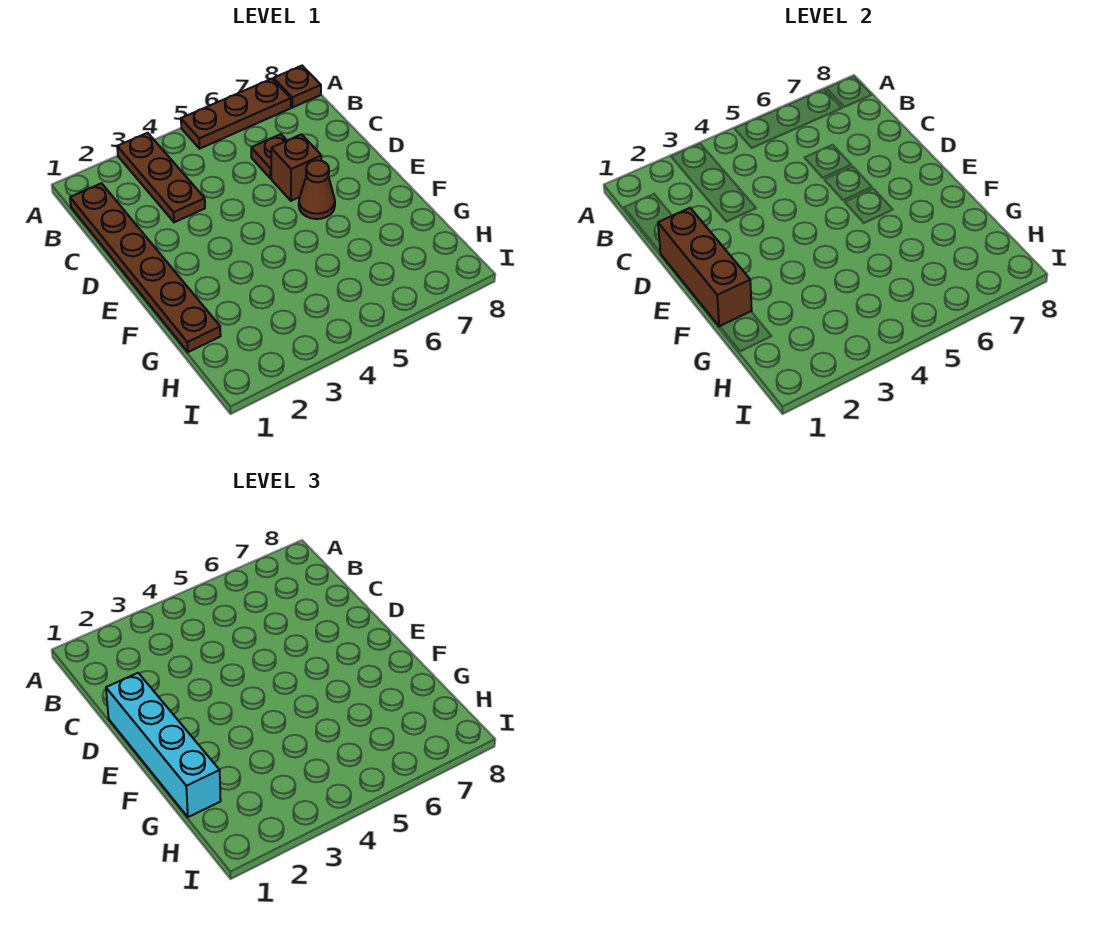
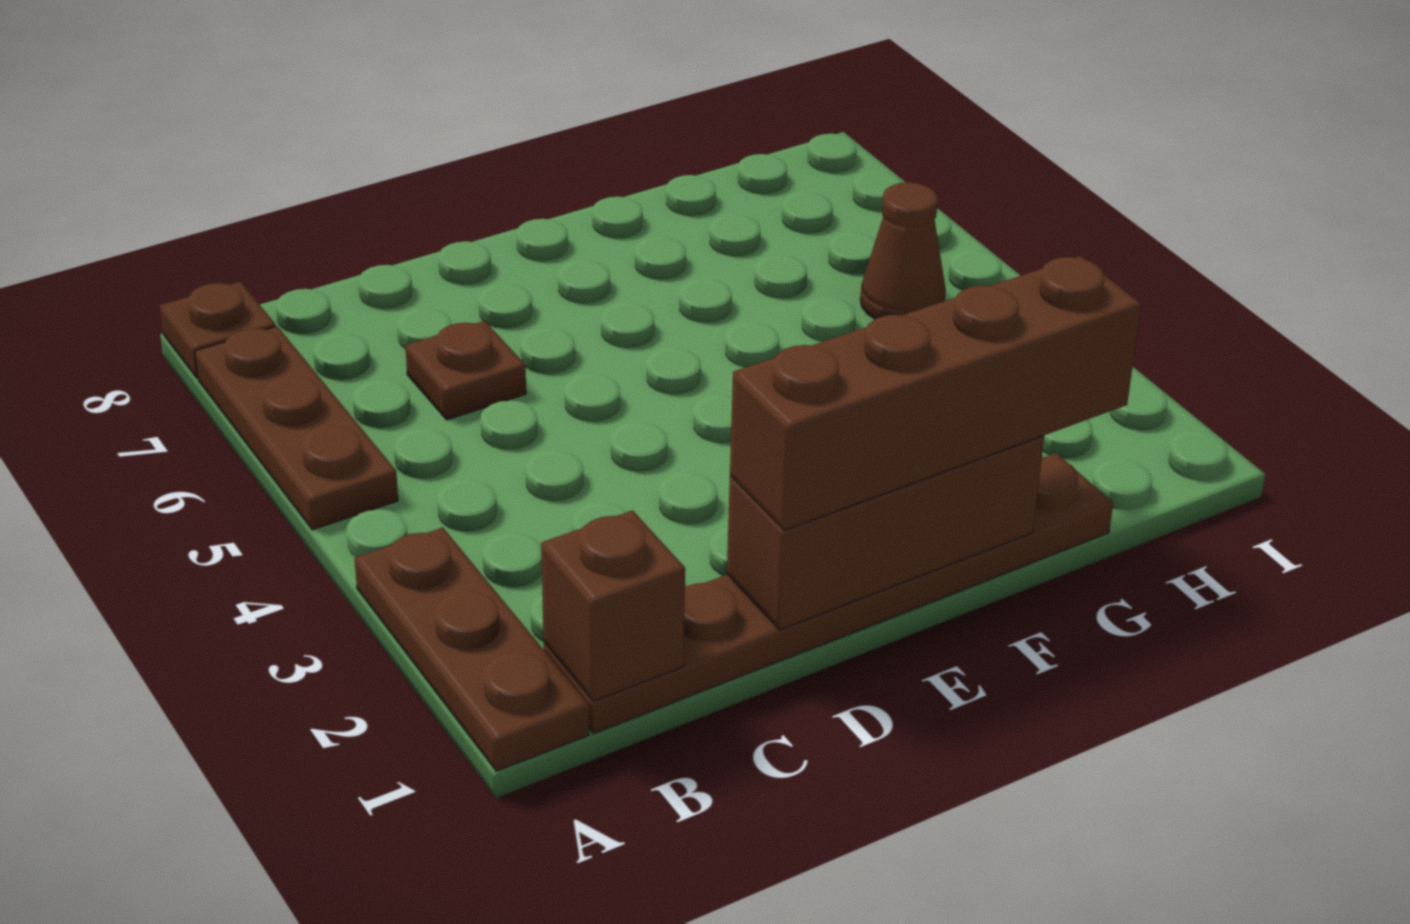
brown 1x3 plate [117,133,205,222] -> brown 1x3 plate turned to [355,527,589,771]
cyan 1x4 brick [106,673,221,817] -> brown 1x4 brick [730,256,1141,530]
brown 1x1 brick [271,134,322,201] -> brown 1x1 brick moved to [541,510,685,701]
brown 1x1 cone [299,160,335,219] -> brown 1x1 cone moved to [860,182,946,319]

